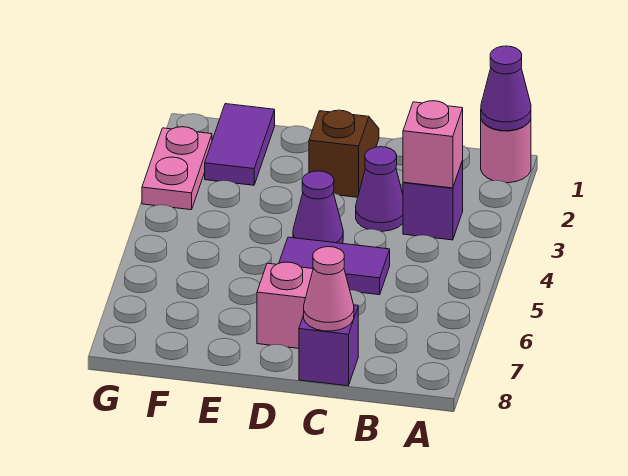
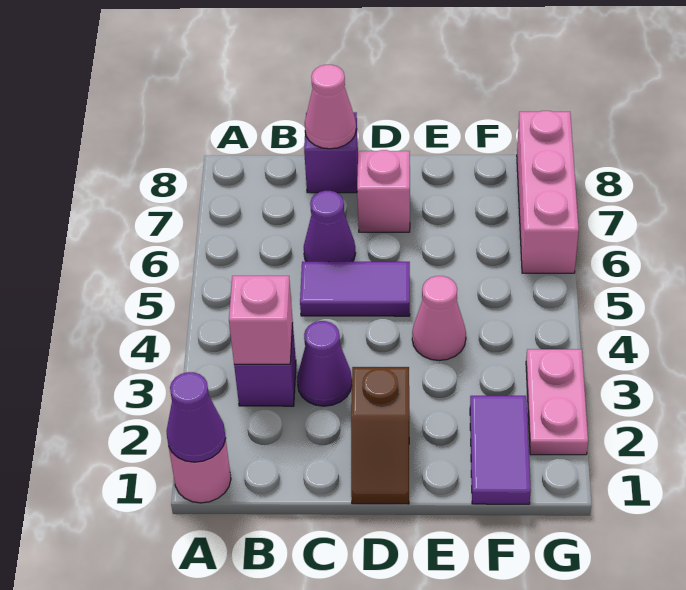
purple 1x1 cone [293,171,343,244] -> purple 1x1 cone moved to [304,191,356,262]
none -> pink 1x1 cone [412,276,466,360]
none -> pink 1x3 brick [517,111,579,273]

